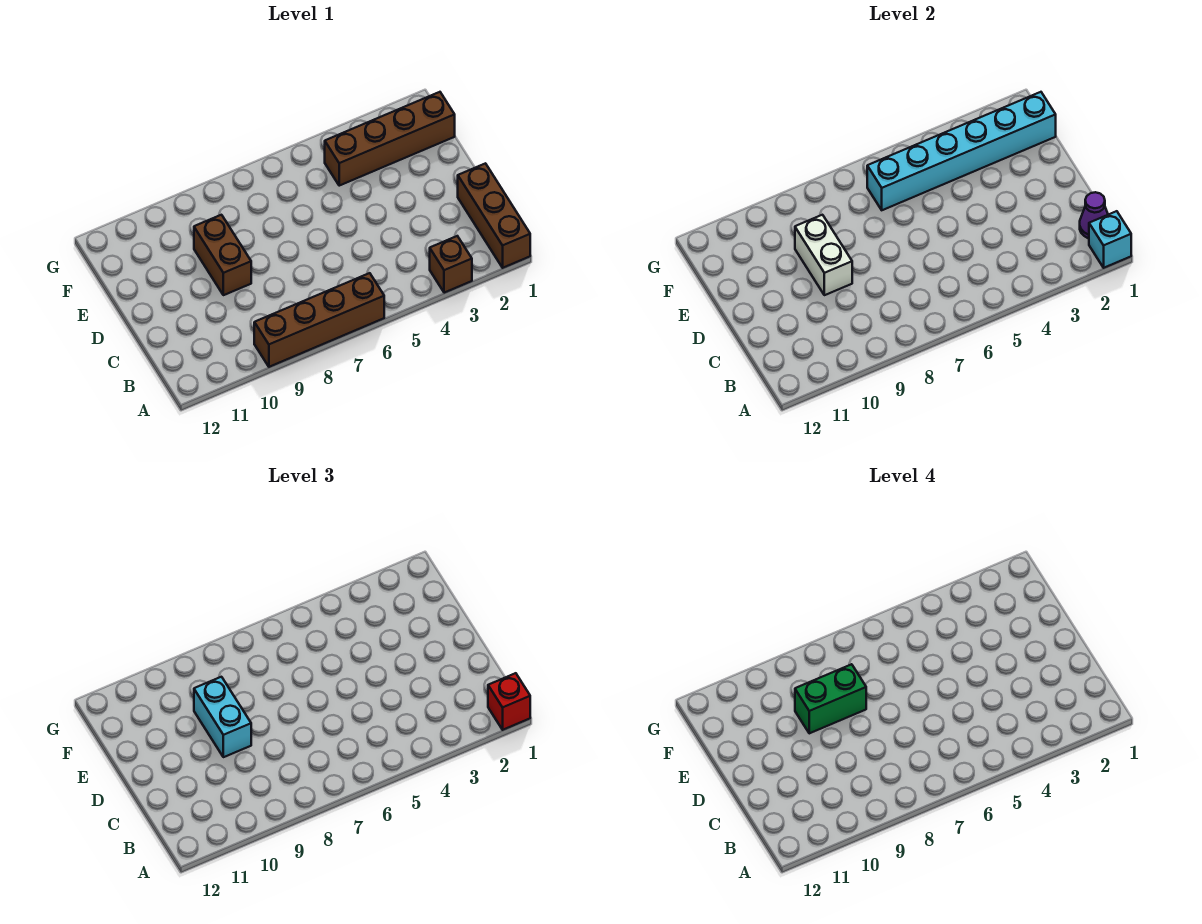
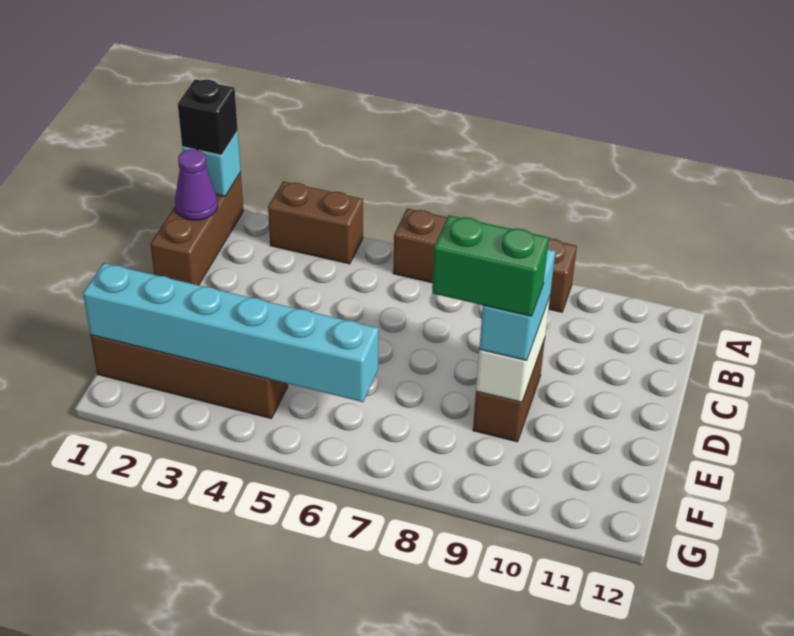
red 1x1 brick [488,673,530,730] -> black 1x1 brick [178,79,238,155]
brown 1x1 brick [430,236,472,293] -> brown 1x2 brick [268,181,363,264]

